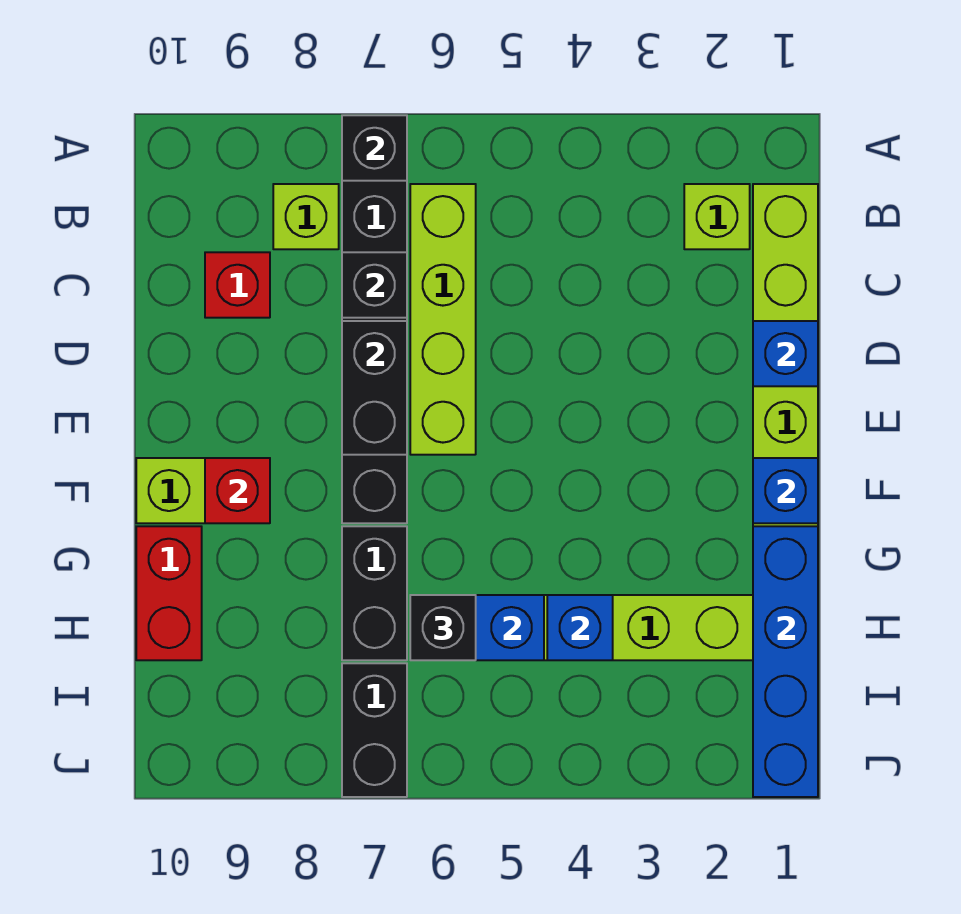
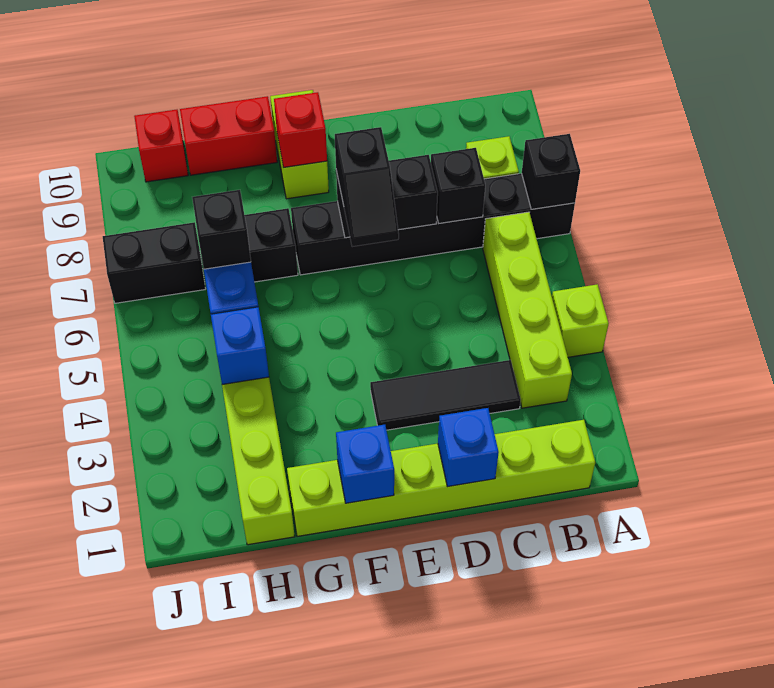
lime 1x1 brick [684,184,750,249] -> lime 1x1 brick moved to [552,284,609,357]
lime 1x4 brick [410,184,476,455] -> lime 1x4 brick turned to [483,212,572,408]
none -> black 1x3 tile [370,360,521,430]
red 1x1 brick [205,252,270,318] -> red 1x1 brick moved to [134,110,188,182]
none -> black 1x2 slope [335,127,399,247]
blue 1x4 brick [753,526,818,797] -> none

